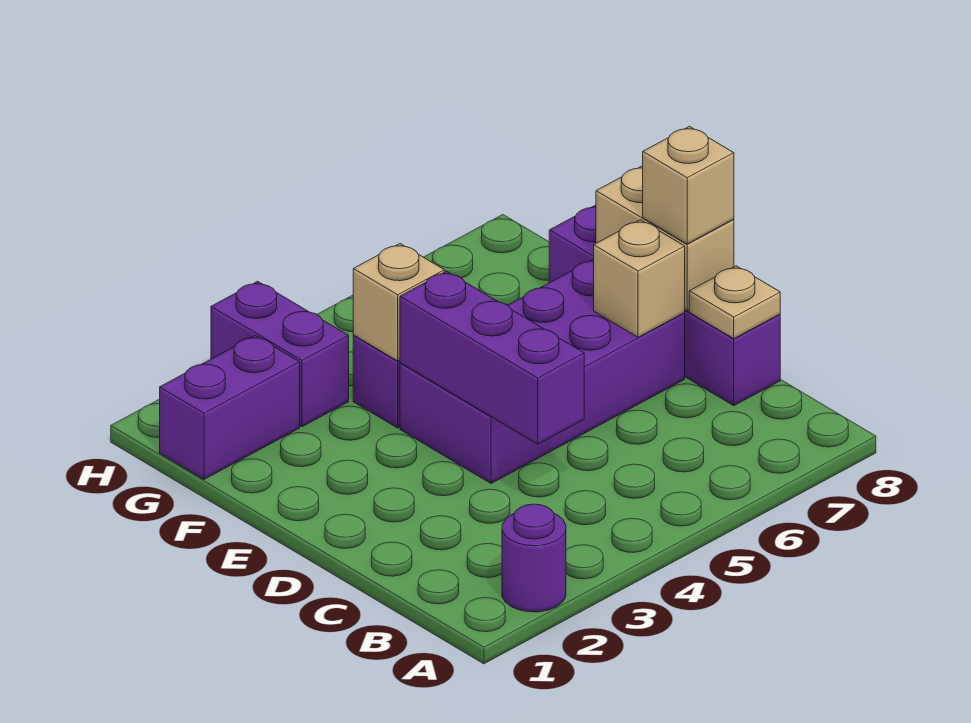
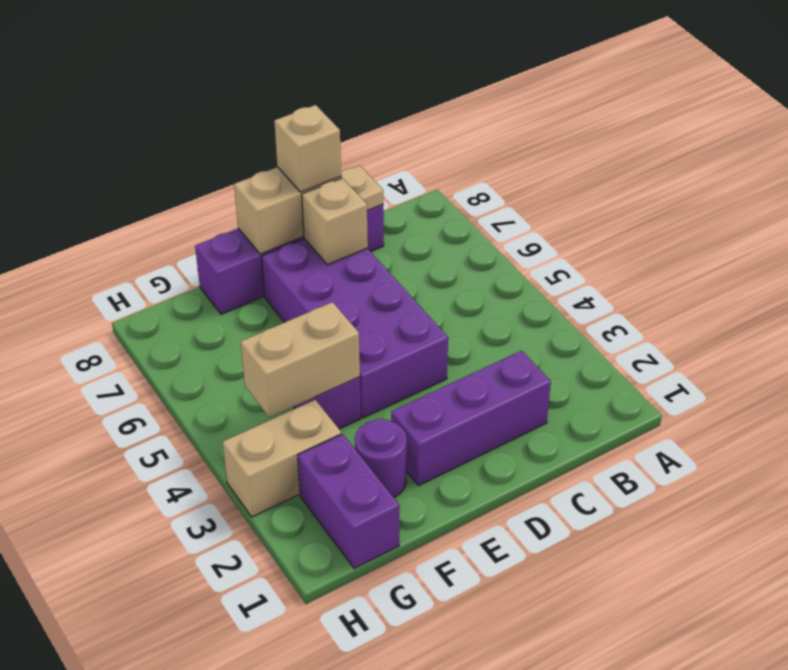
purple 1x1 round brick [502,504,566,612] -> purple 1x1 round brick moved to [355,419,407,498]
purple 1x3 brick [400,271,584,444] -> purple 1x3 brick moved to [391,351,551,486]
tan 1x1 brick [353,244,444,361] -> tan 1x2 brick [241,302,360,417]
purple 1x2 brick [211,281,349,427] -> tan 1x2 brick [223,400,341,517]

